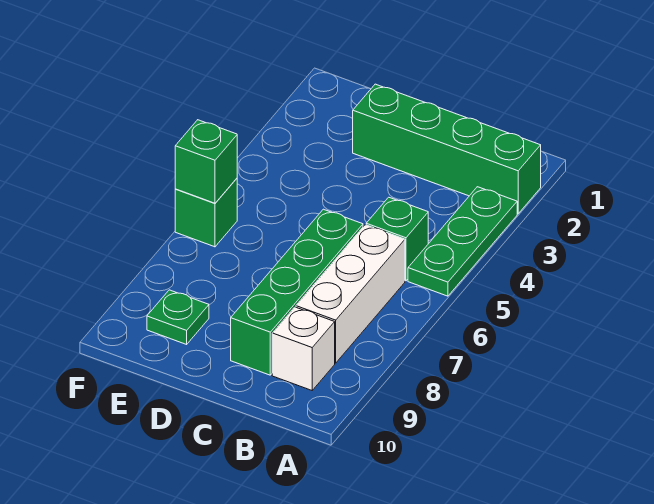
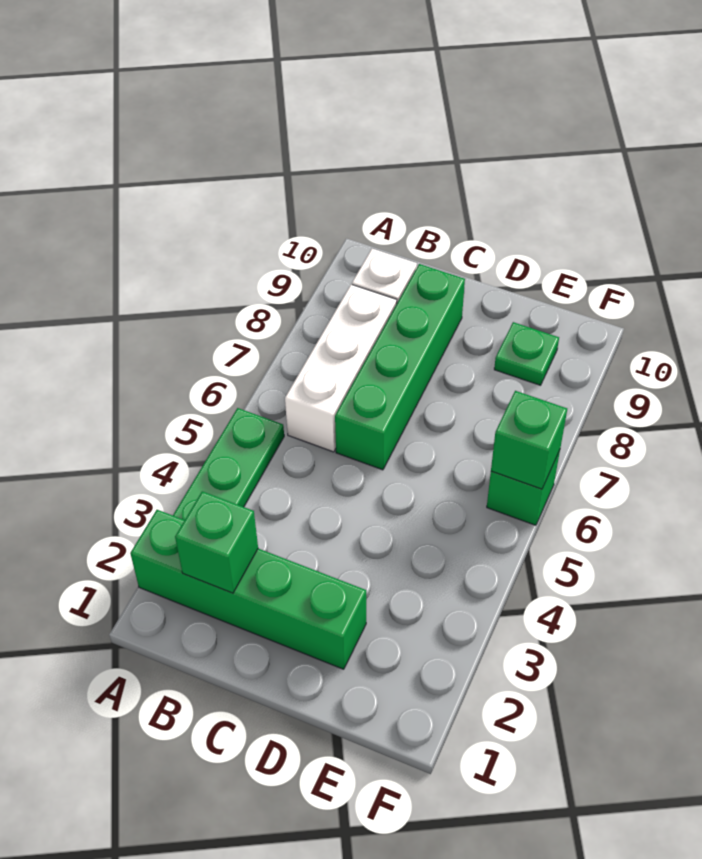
green 1x1 brick [366,197,428,281] -> green 1x1 brick moved to [175,491,258,593]

